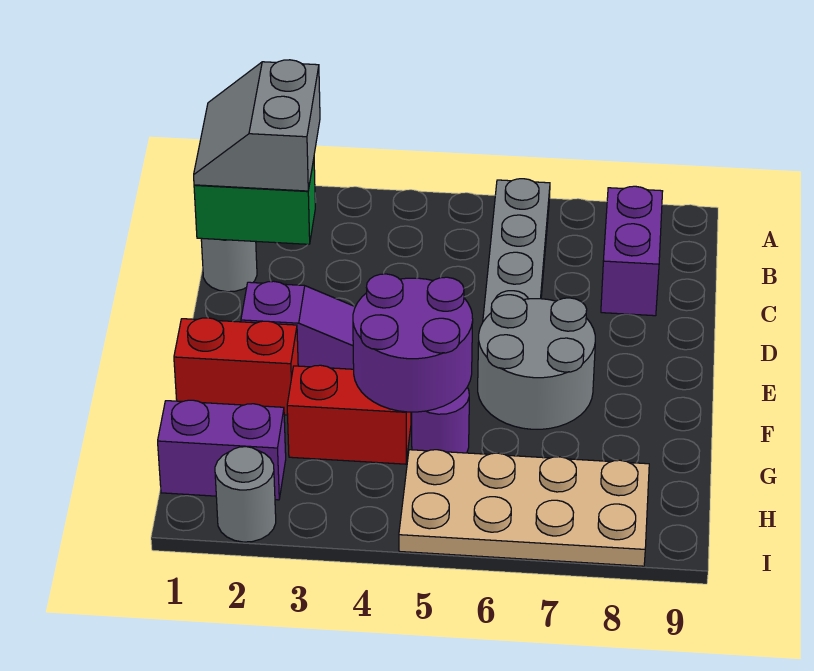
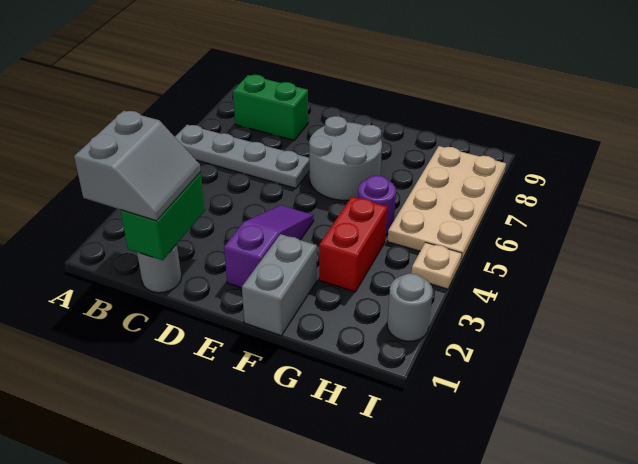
grey 2x2 slope [194,60,320,191] -> grey 2x2 slope turned to [74,111,201,221]
purple 1x2 brick [601,186,663,316] -> green 1x2 brick [233,75,308,140]
red 1x2 brick [174,318,298,415] -> grey 1x2 brick [242,234,317,336]
purple 2x2 round brick [353,274,473,412] -> none
purple 1x2 brick [158,400,286,500] -> none
none -> tan 1x1 plate [412,242,462,289]

